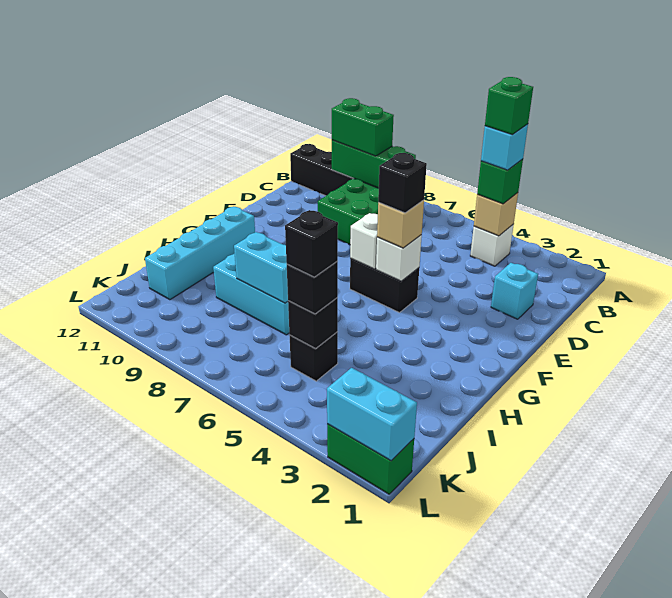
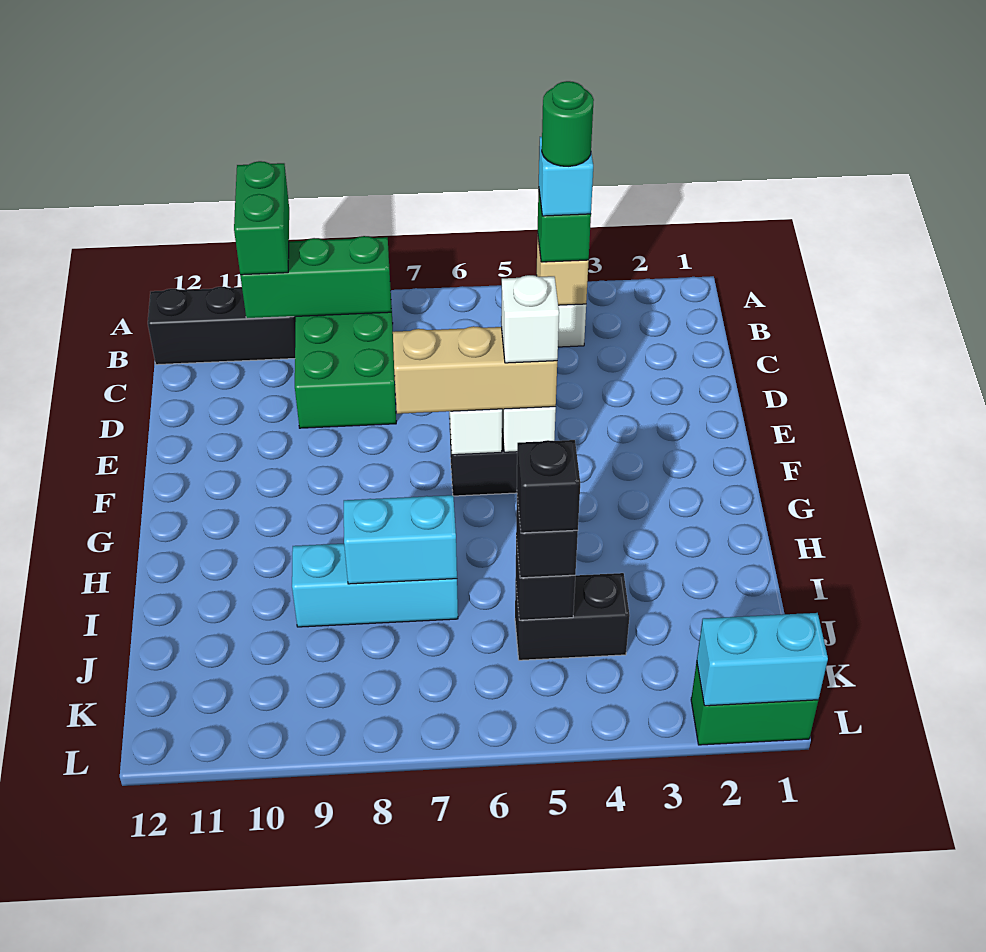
green 1x1 brick [485,77,533,135] -> green 1x1 round brick [542,81,594,166]
green 1x2 brick [332,98,394,156] -> green 1x2 brick turned to [234,161,289,275]
cyan 1x1 brick [491,263,538,319] -> none
tan 1x1 brick [377,200,424,248] -> tan 1x3 brick [393,326,557,414]
black 1x1 brick [378,153,427,213] -> white 1x1 brick [501,275,559,363]
cyan 1x4 brick [145,206,255,300] -> none
black 1x1 brick [290,332,338,381] -> black 1x2 brick [515,573,630,660]

